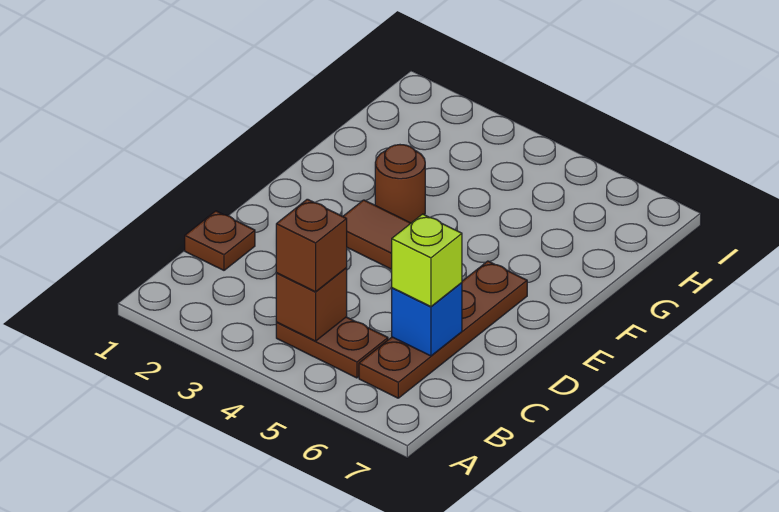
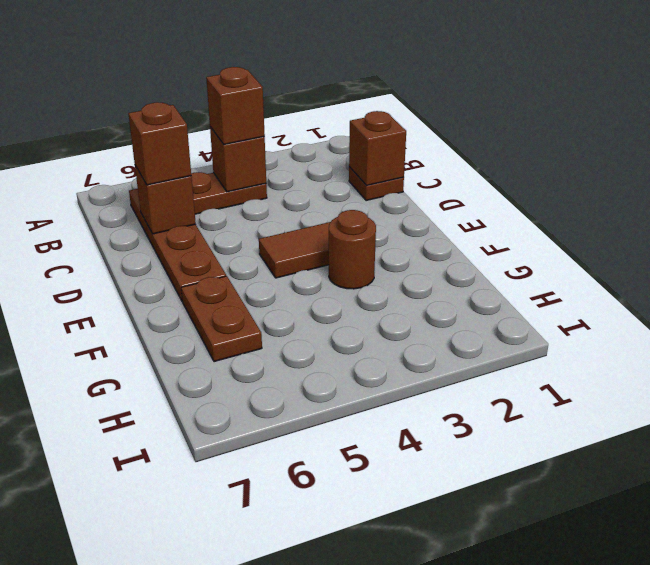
none -> brown 1x1 brick [349,111,406,186]
blue 1x1 brick [392,283,462,356] -> brown 1x1 brick [135,166,196,234]
lime 1x1 brick [392,214,462,307] -> brown 1x1 brick [128,102,191,185]
none -> brown 1x2 plate [181,276,262,362]

